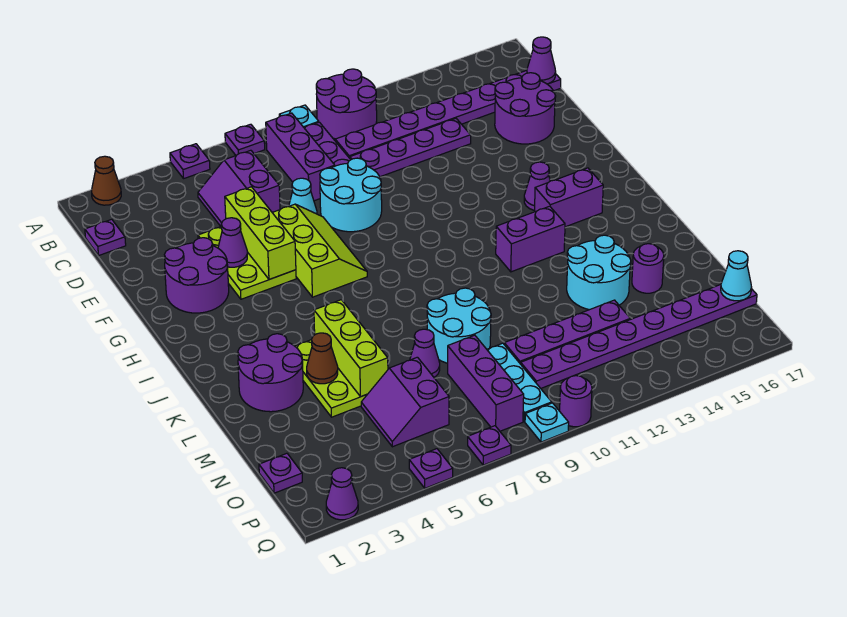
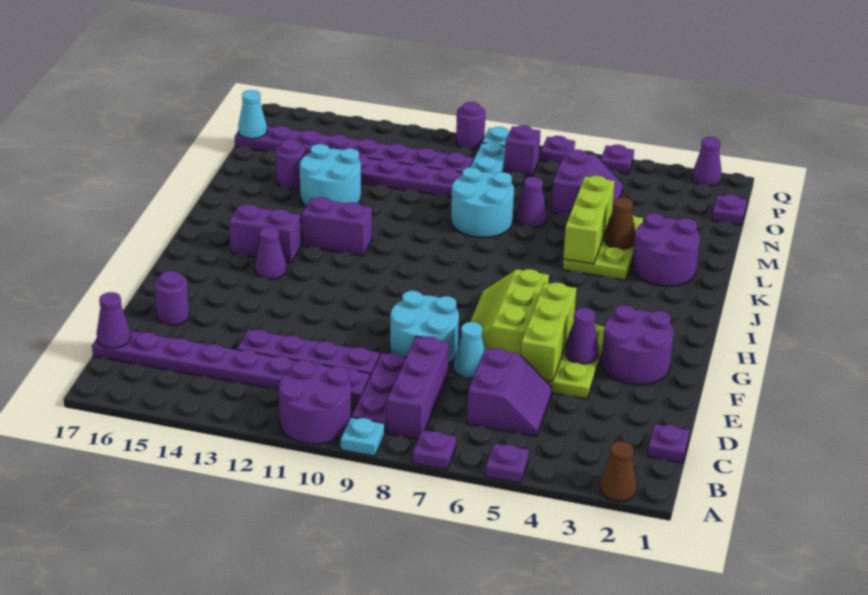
purple 2x2 round brick [495,73,556,144] -> purple 1x1 round brick [154,271,189,325]
purple 1x3 brick [448,335,524,431] -> purple 1x1 brick [504,125,540,176]

